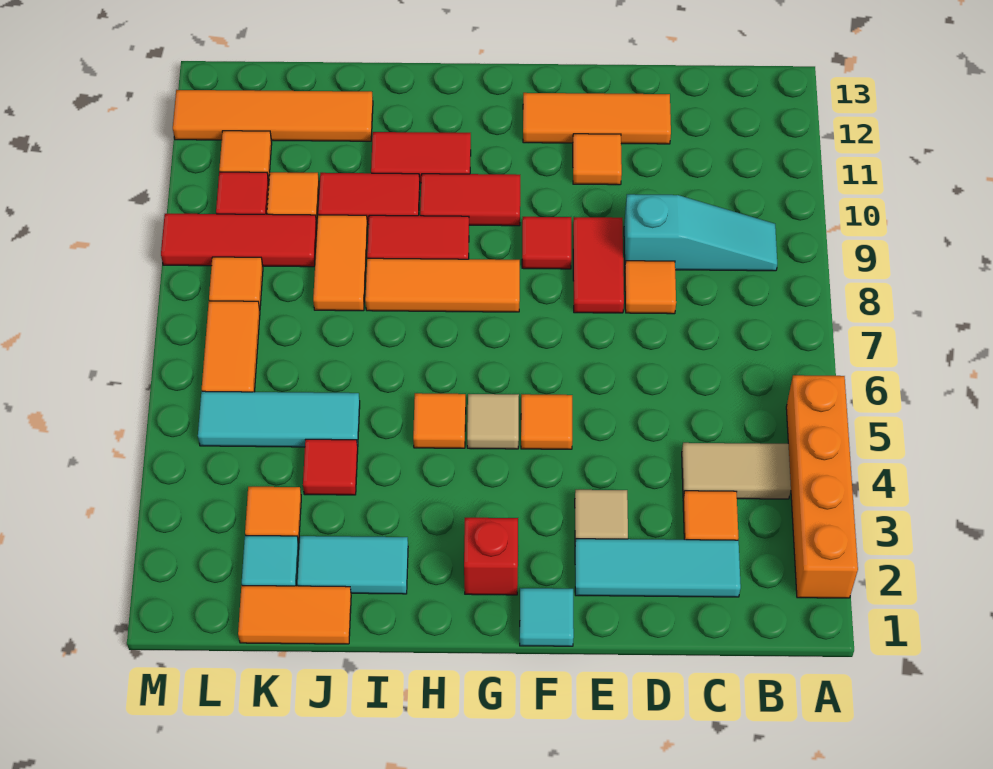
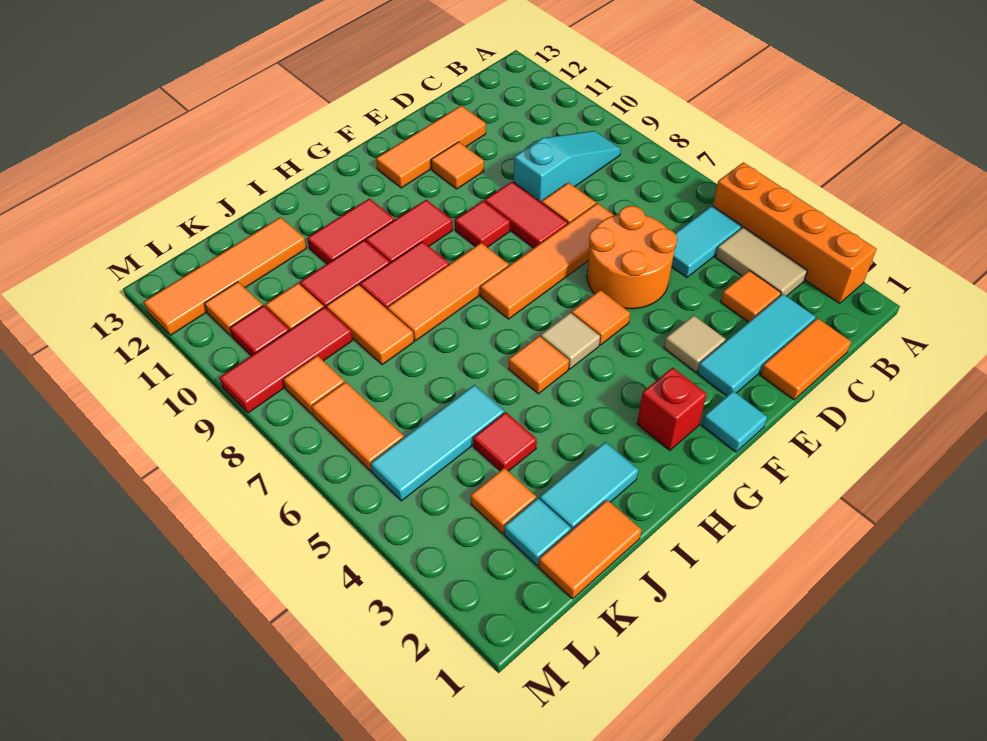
tan 1x2 tile [682,443,791,499] -> tan 1x2 tile turned to [716,227,808,296]
none -> cyan 1x2 tile [672,206,742,277]
none -> orange 1x2 tile [760,318,851,400]
none -> orange 2x2 round brick [587,206,677,309]
none -> orange 1x4 tile [481,203,614,319]

